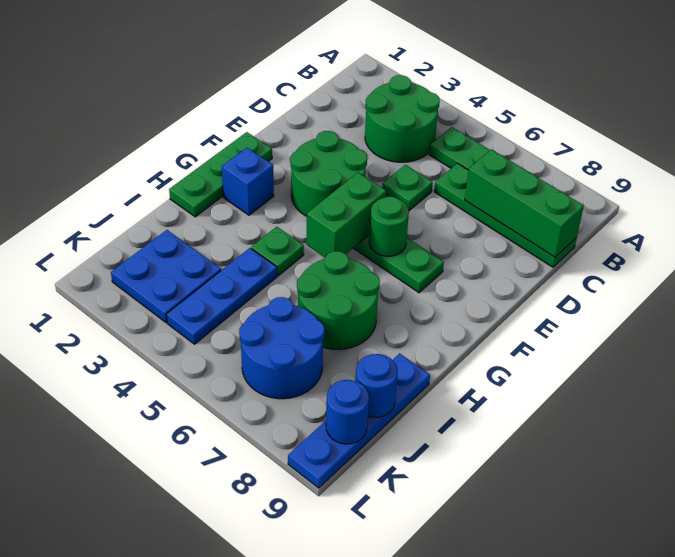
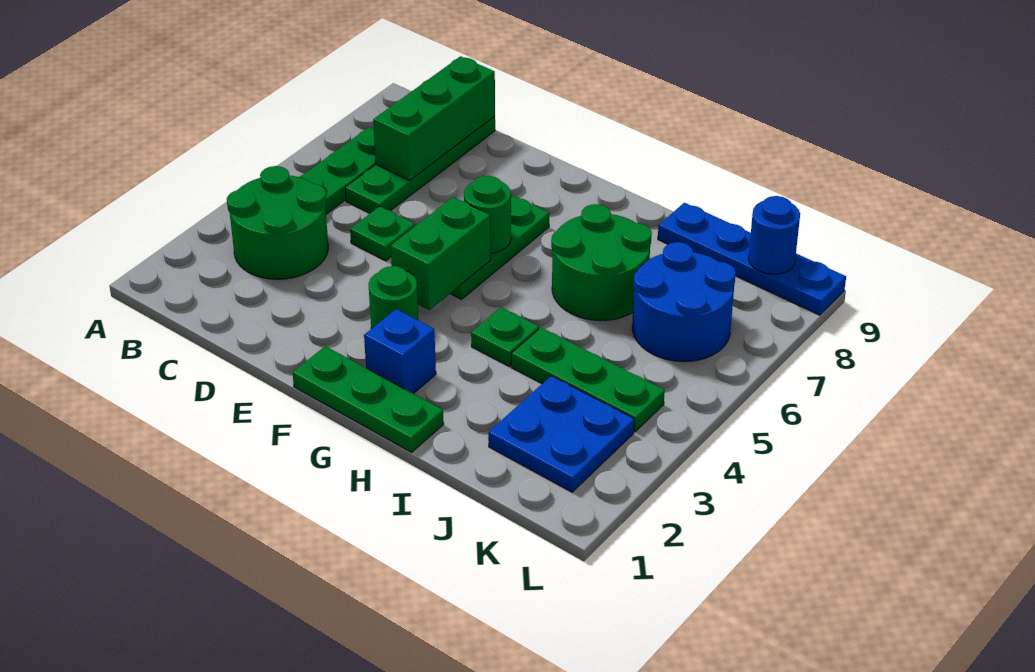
green 2x2 round brick [290,131,367,216] -> green 1x1 round brick [369,266,419,329]
green 1x2 brick [306,173,386,257] -> green 1x2 brick turned to [391,197,490,310]
blue 1x3 plate [166,248,277,344] -> green 1x3 plate [511,328,665,432]
blue 1x1 round brick [356,354,398,417] -> none

